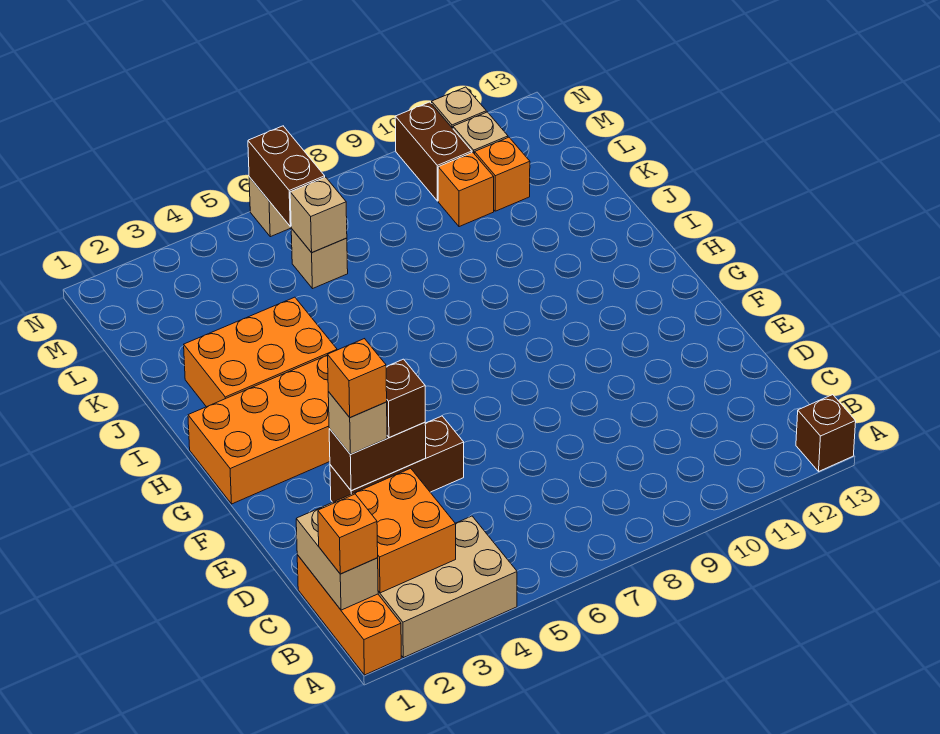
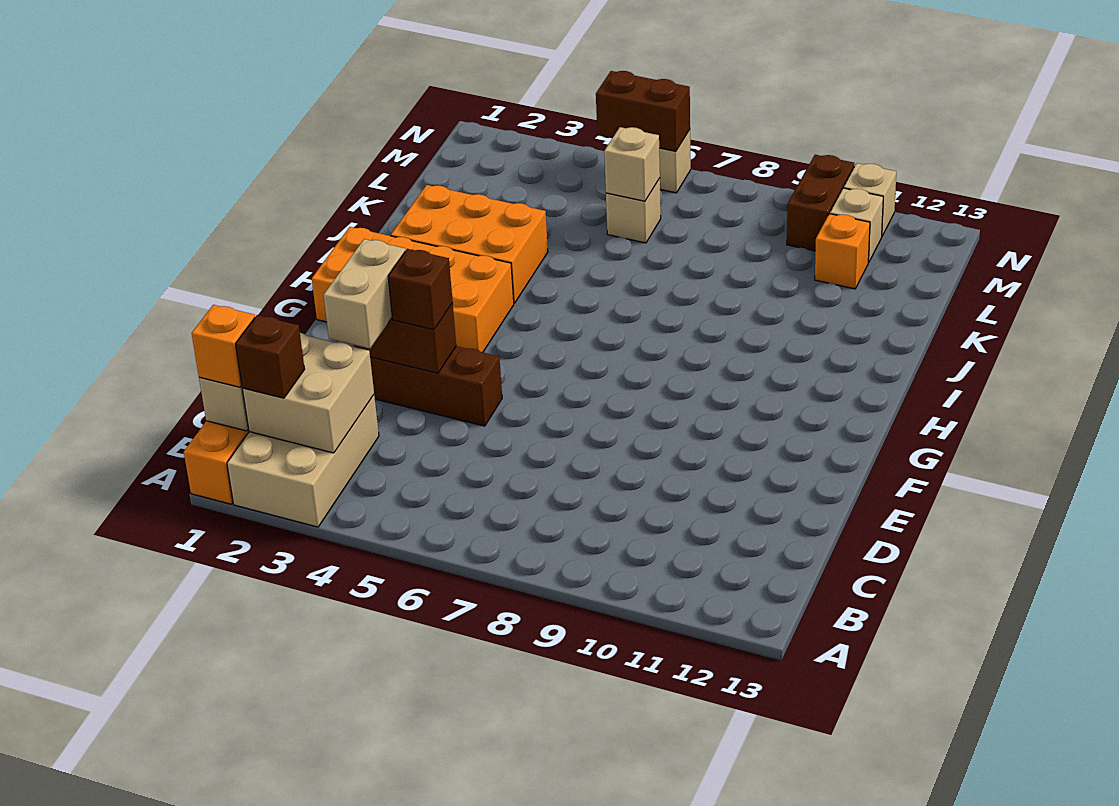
tan 2x3 brick [378,516,517,658] -> tan 2x3 brick turned to [227,395,379,527]
brown 1x1 brick [796,395,856,471] -> brown 1x1 brick moved to [236,315,305,398]
orange 2x2 brick [335,468,456,593] -> tan 2x2 brick [242,333,374,453]
tan 1x1 brick [328,392,387,454] -> tan 1x2 brick [324,239,405,349]
orange 1x1 brick [328,339,387,418] -> none
orange 1x1 brick [438,152,494,227] -> none
brown 1x2 brick [248,126,325,226] -> brown 1x2 brick turned to [596,71,690,151]

